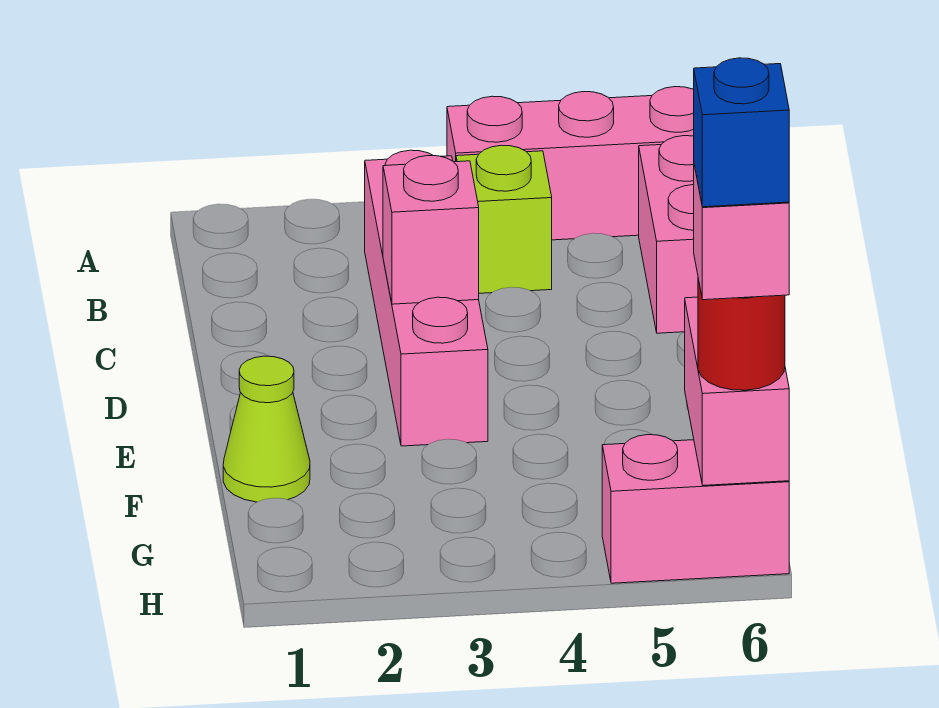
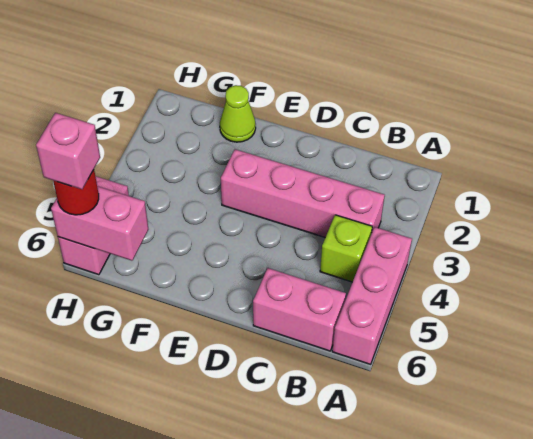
pink 1x1 brick [383,156,479,304] -> none
blue 1x1 brick [694,58,789,207] -> none

